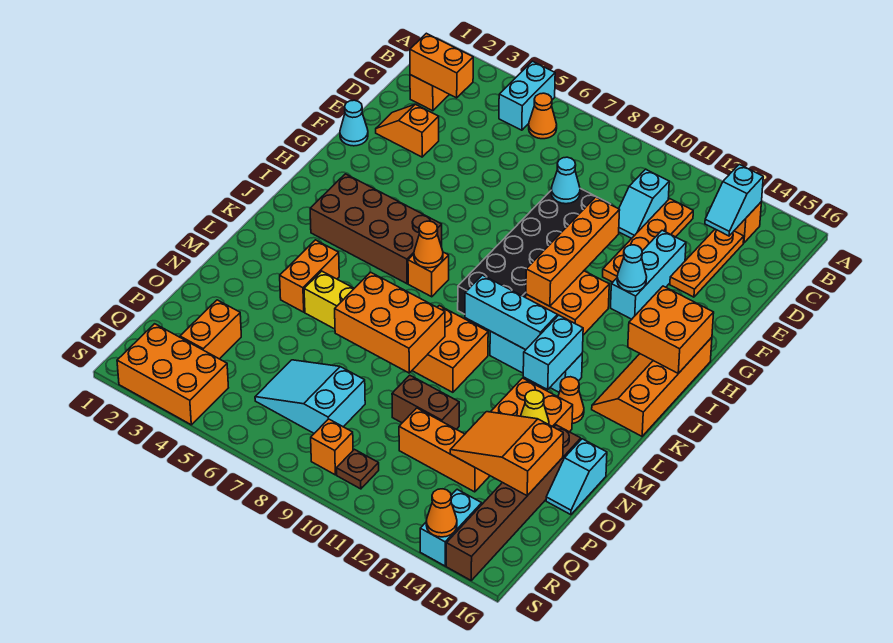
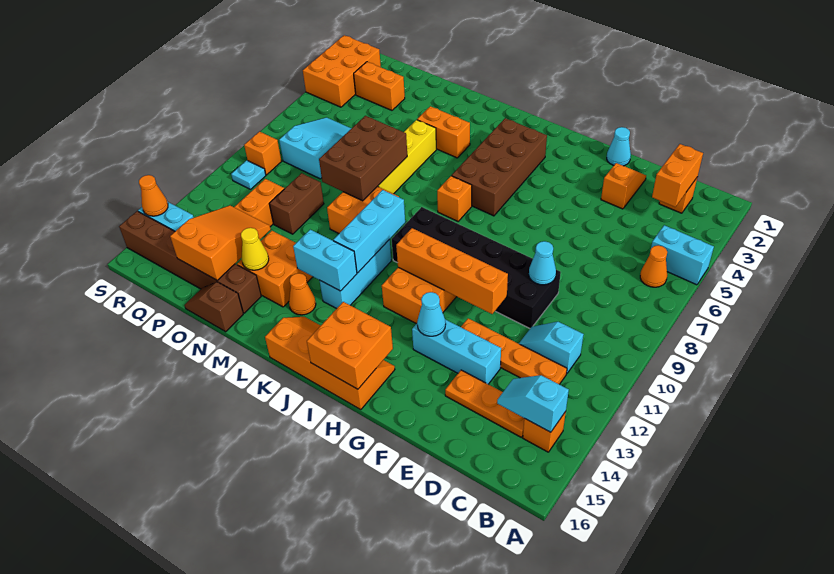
orange 1x1 cone [414,221,443,268] -> none
orange 2x3 brick [335,272,445,373] -> brown 2x3 brick [319,116,407,201]
cyan 1x2 slope [546,439,607,515] -> brown 1x2 slope [185,282,243,332]
brown 1x1 plate [337,449,379,489] -> cyan 1x1 plate [231,160,266,189]

